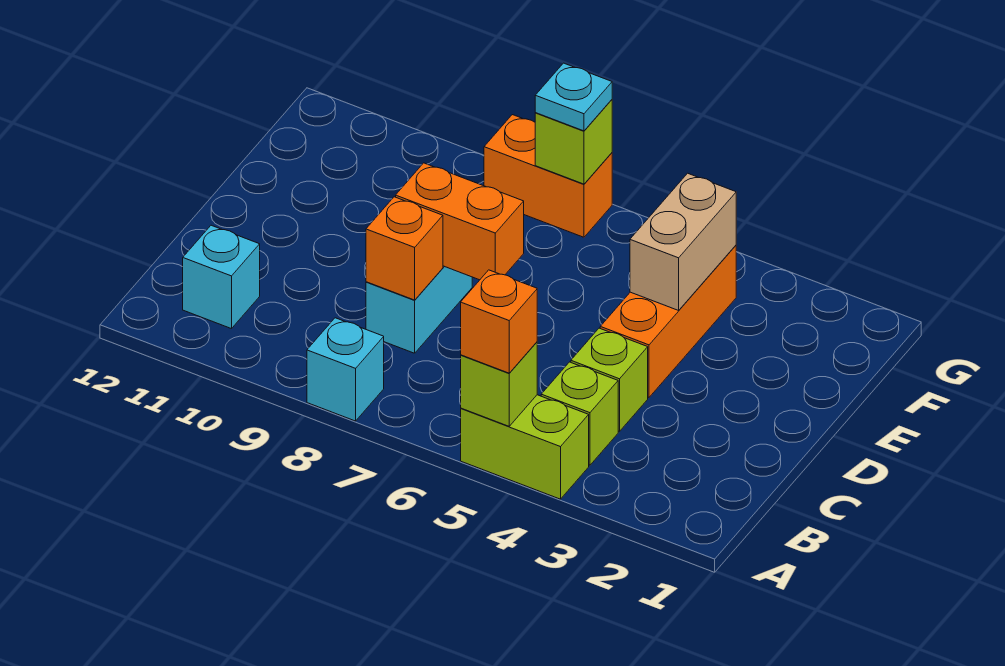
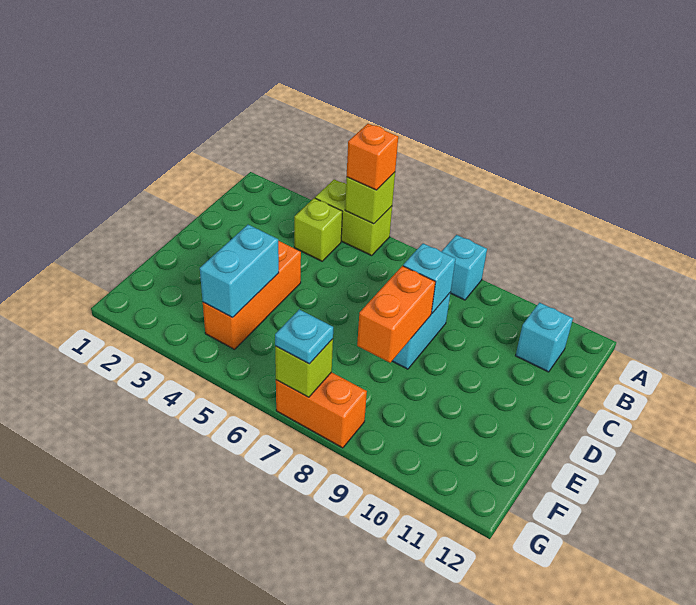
lime 1x1 brick [571,328,648,431] -> none
orange 1x1 brick [366,197,443,300] -> cyan 1x1 brick [403,243,456,313]
orange 1x2 brick [396,163,524,280] -> orange 1x2 brick turned to [357,266,435,363]
tan 1x2 brick [630,173,736,310] -> cyan 1x2 brick [200,225,279,317]

